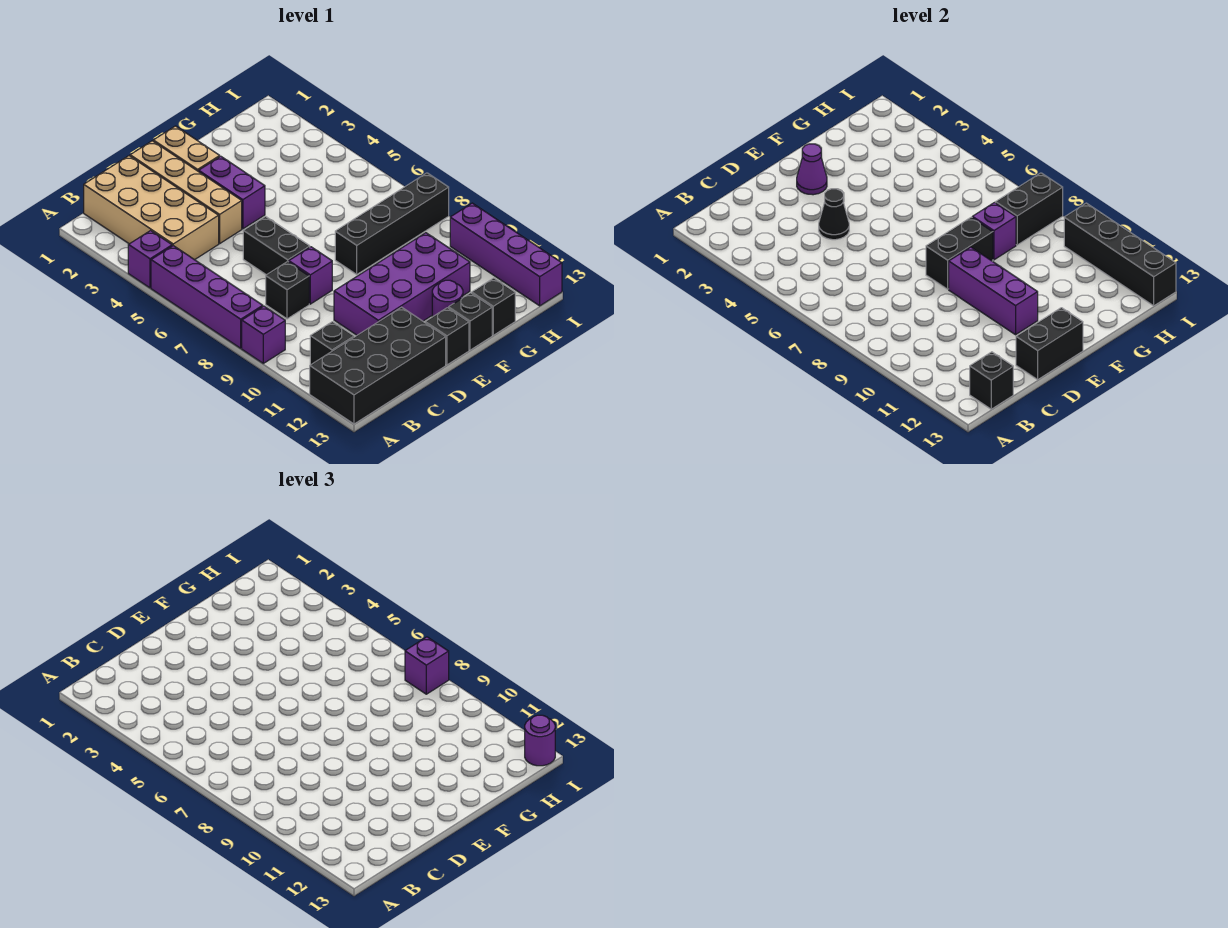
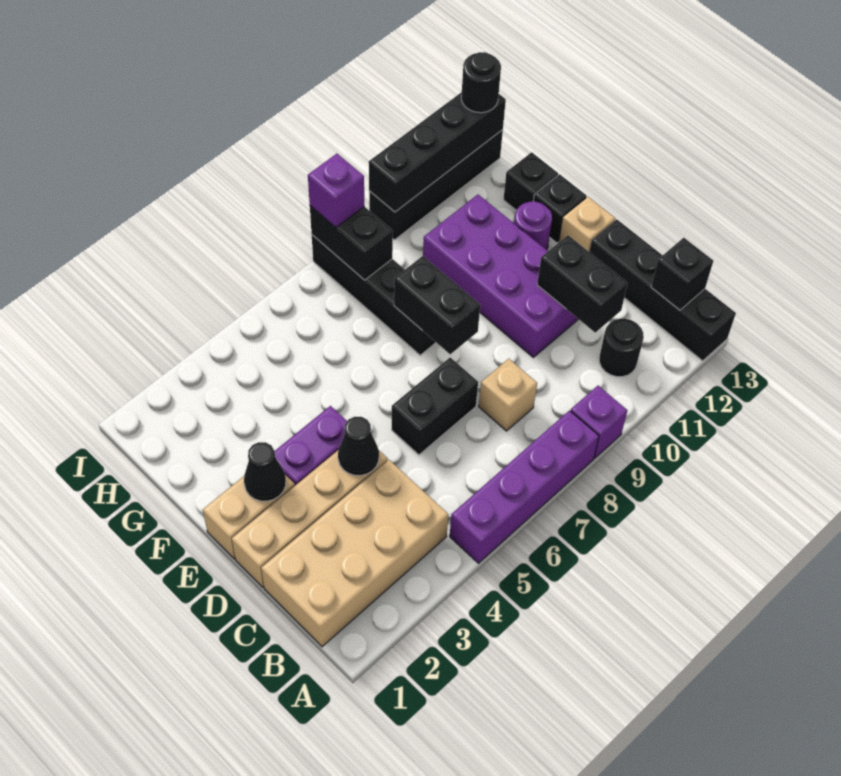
purple 1x1 brick [128,231,172,288] -> none
black 2x4 brick [310,307,446,424] -> black 1x4 brick [589,220,736,361]
black 1x1 brick [310,322,354,365] -> black 1x1 round brick [599,319,644,377]
black 1x1 brick [266,261,309,319] -> tan 1x1 brick [479,359,537,431]
purple 1x1 brick [289,247,332,304] -> none
black 1x2 brick [1016,308,1083,380] -> black 1x2 brick moved to [537,235,627,332]
purple 1x1 cone [797,144,827,195] -> black 1x1 cone [244,442,286,501]
purple 1x3 brick [949,247,1038,335] -> none
black 1x1 brick [425,308,469,365] -> tan 1x1 brick [559,197,615,252]
purple 1x1 brick [972,203,1016,260] -> none
purple 1x4 brick [450,203,562,306] -> black 1x4 brick [369,130,503,240]
purple 1x1 round brick [525,715,555,766] -> black 1x1 round brick [461,52,501,113]

